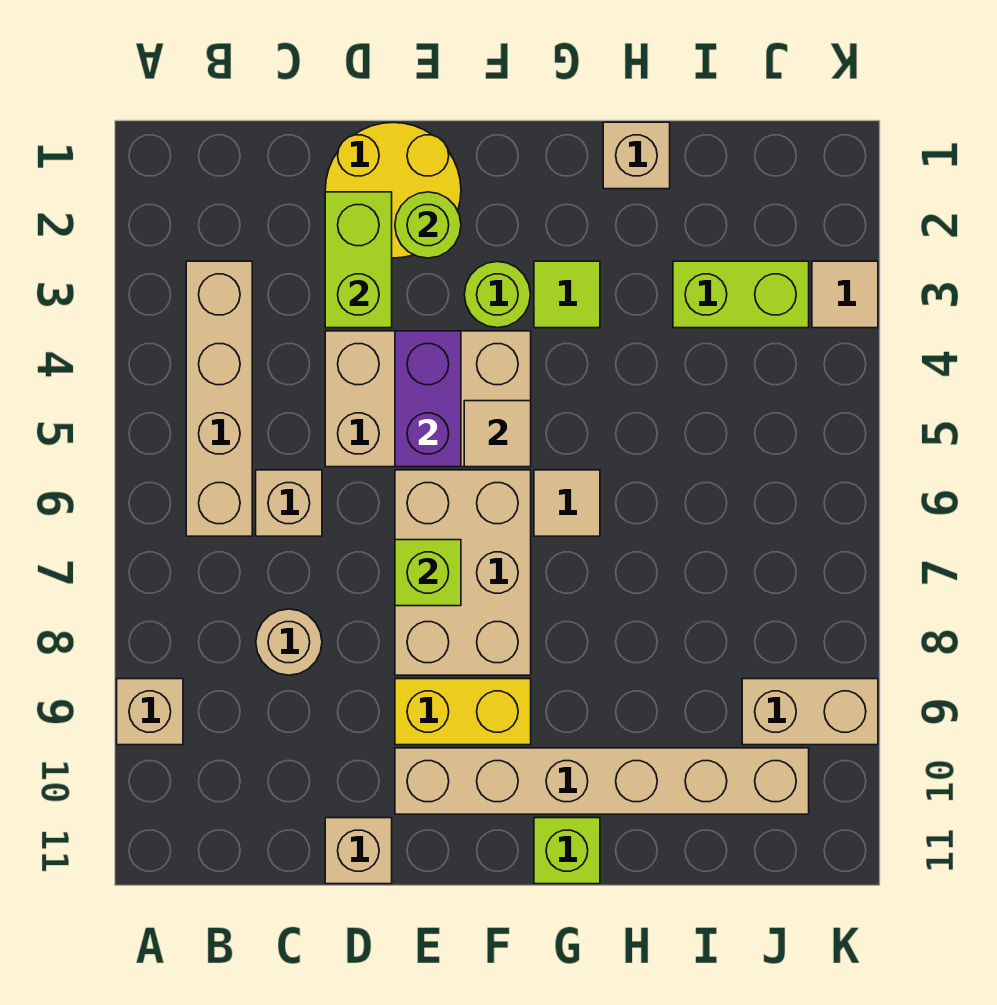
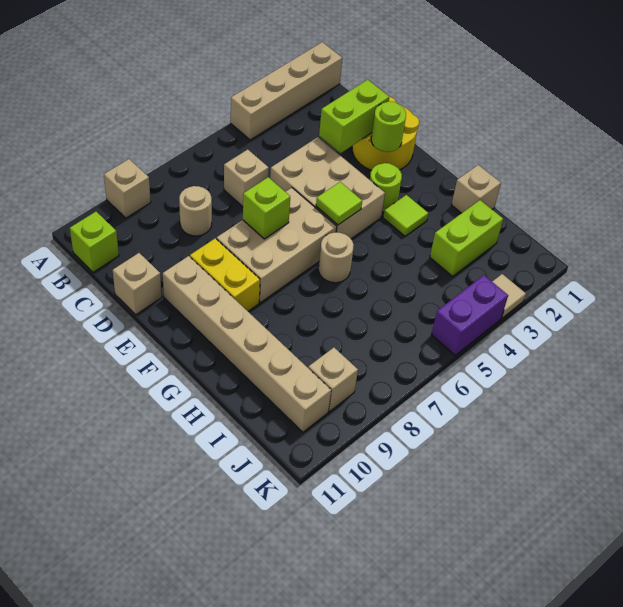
tan 1x4 brick [186,261,252,536] -> tan 1x4 brick moved to [231,42,342,140]
purple 1x2 brick [395,331,461,467] -> purple 1x2 brick moved to [431,275,508,355]
tan 1x1 tile [464,401,531,467] -> lime 1x1 tile [316,182,362,225]
tan 1x1 tile [534,470,600,536] -> tan 1x1 round brick [319,232,354,283]
lime 1x1 brick [534,818,600,884] -> lime 1x1 brick moved to [70,212,119,272]
lime 1x2 brick [673,261,809,328] -> lime 1x2 brick turned to [430,200,503,276]
tan 1x2 brick [742,679,878,745] -> tan 1x1 brick [308,348,358,411]

